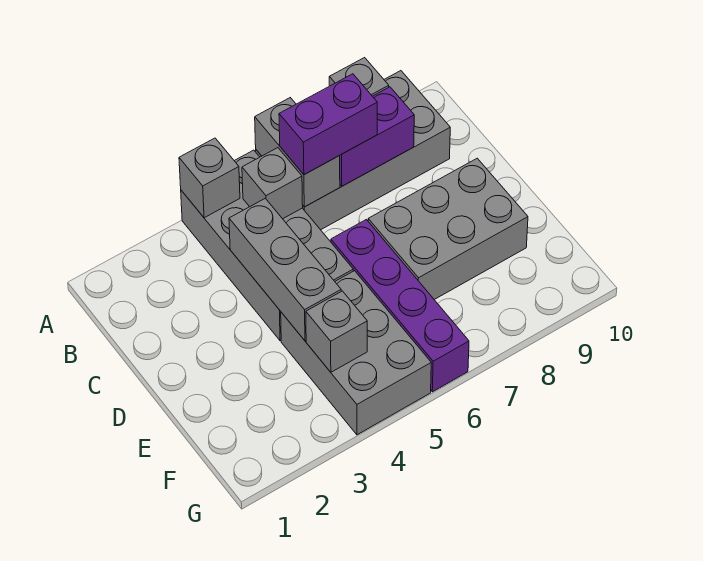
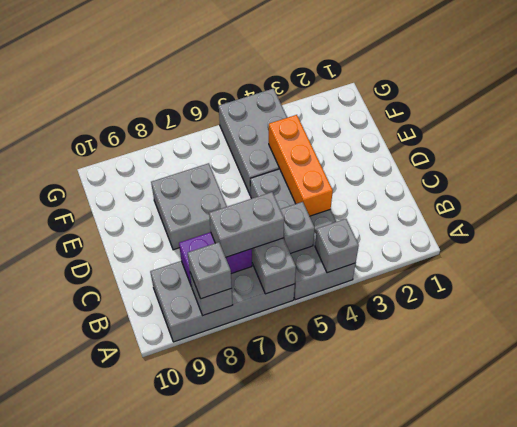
purple 1x2 brick [279,74,377,175] -> grey 1x2 brick [209,192,284,257]
grey 1x3 brick [229,198,341,341] -> orange 1x3 brick [269,115,333,216]
purple 1x4 brick [331,220,469,392] -> none
grey 2x3 brick [368,158,528,300] -> grey 2x2 brick [151,163,227,250]
grey 1x1 brick [306,291,367,372] -> grey 1x1 brick moved to [188,242,232,299]

